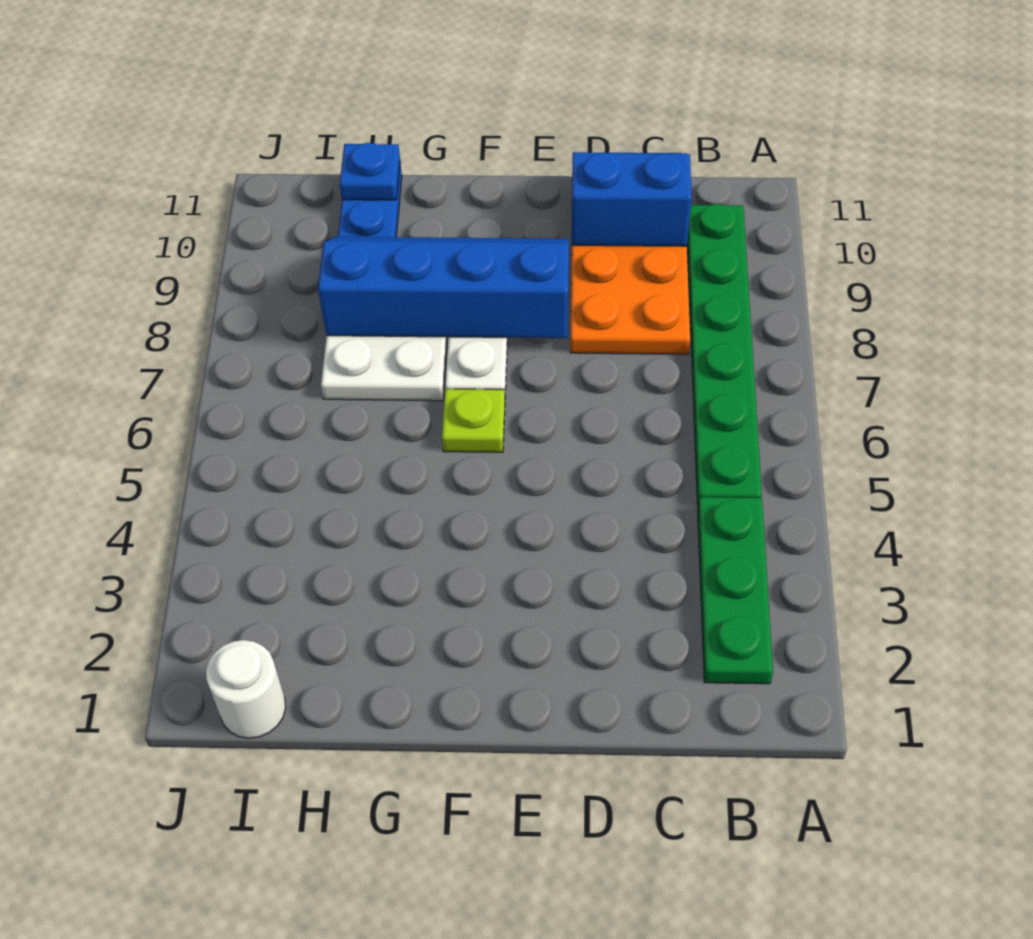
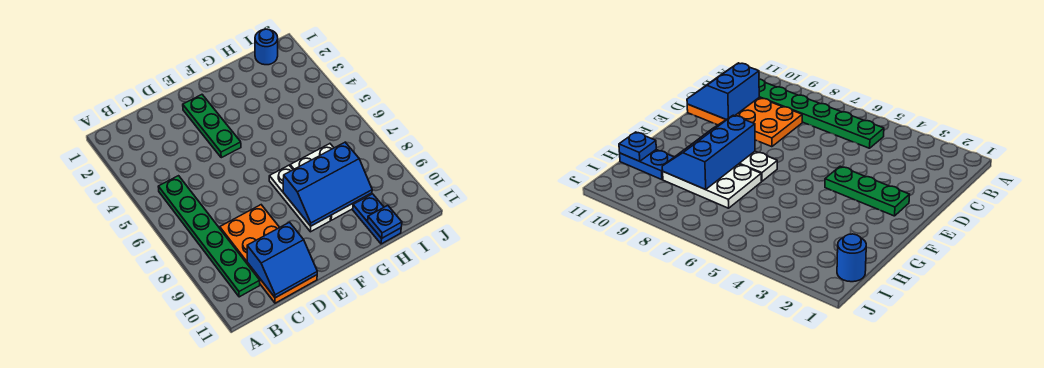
green 1x3 plate [698,497,773,684] -> green 1x3 plate moved to [183,95,241,158]
blue 2x4 slope [318,237,569,338] -> blue 2x3 slope [283,142,372,226]
lime 1x1 plate [442,389,505,452] -> none
white 1x1 round brick [206,640,286,738] -> blue 1x1 round brick [255,29,278,65]

